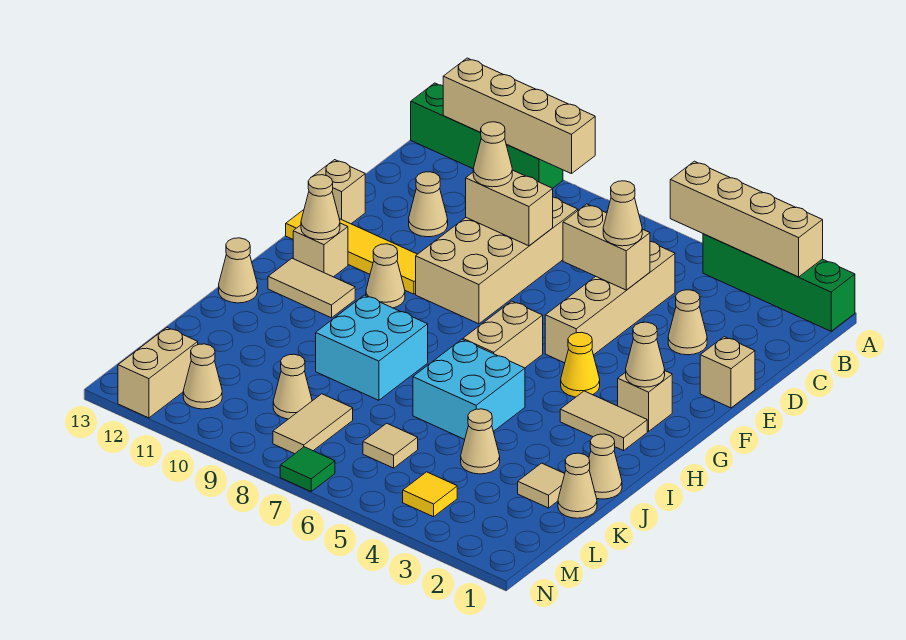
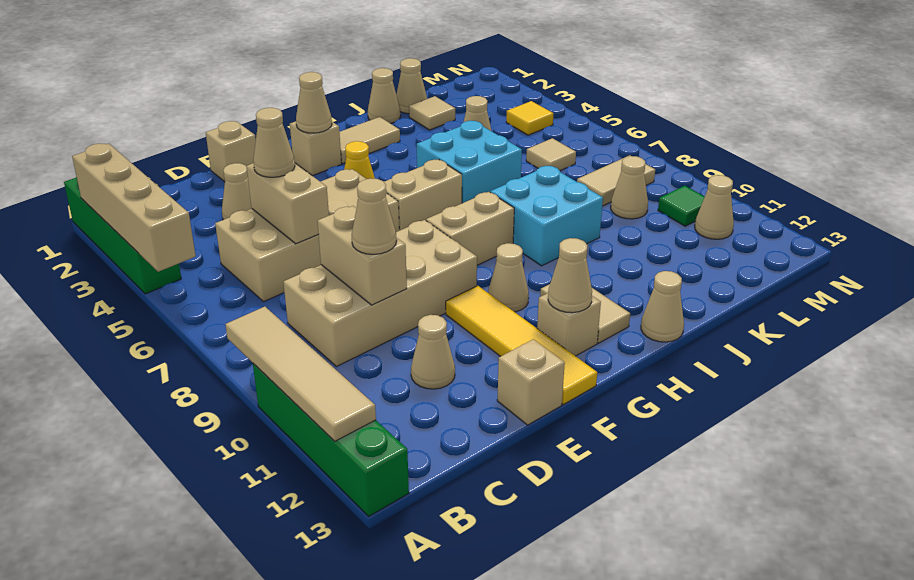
tan 1x4 brick [443,58,595,174] -> tan 1x4 tile [225,307,376,441]
tan 1x4 brick [545,241,675,363] -> tan 2x4 brick [215,169,399,302]
tan 1x2 tile [560,391,647,451] -> tan 1x2 tile turned to [339,117,400,164]
tan 1x2 brick [118,328,198,418] -> tan 1x2 brick moved to [426,192,514,265]
green 1x1 tile [280,447,335,491] -> green 1x1 tile moved to [658,186,705,226]

